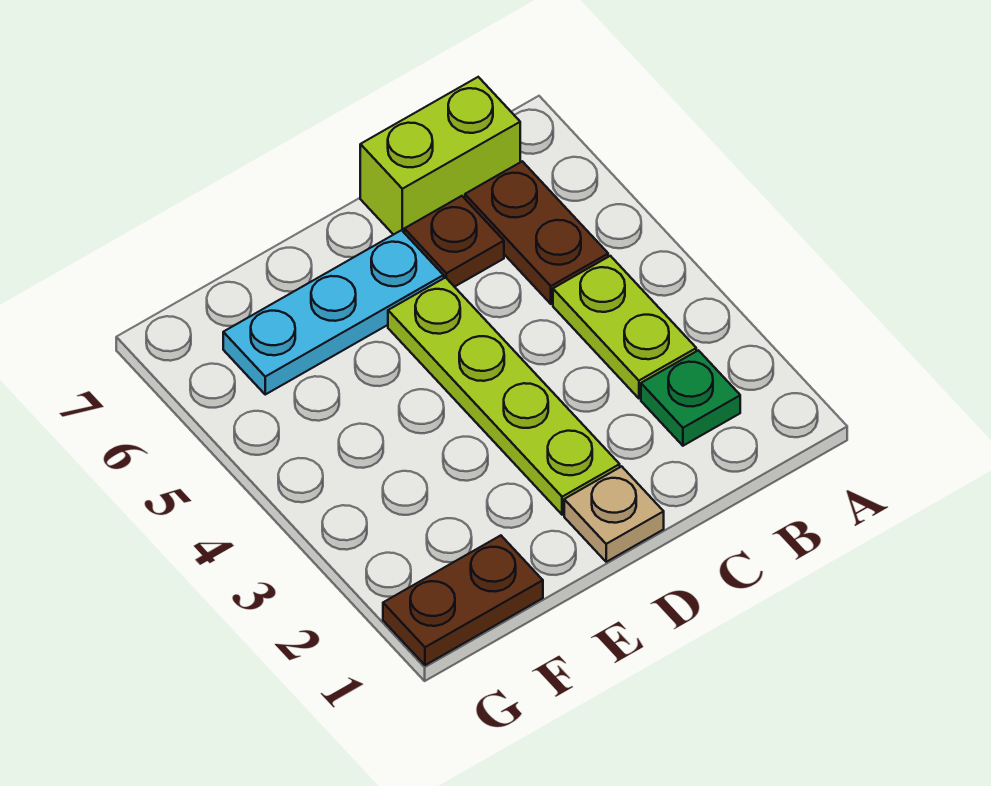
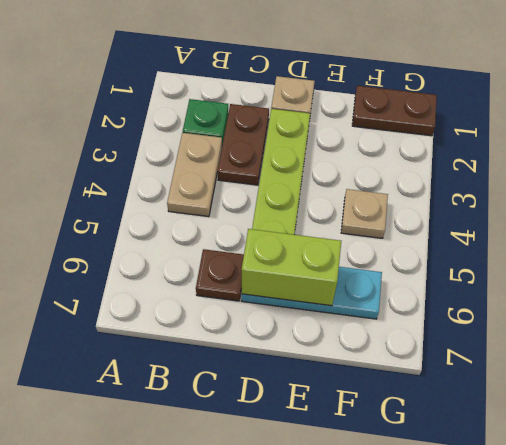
lime 1x2 plate [553,256,696,398] -> tan 1x2 plate [167,133,222,217]
brown 1x2 plate [465,161,608,304] -> brown 1x2 plate moved to [218,104,269,185]
lime 1x2 brick [360,77,520,235] -> lime 1x2 brick moved to [242,229,341,306]
none -> tan 1x1 plate [341,189,388,238]

